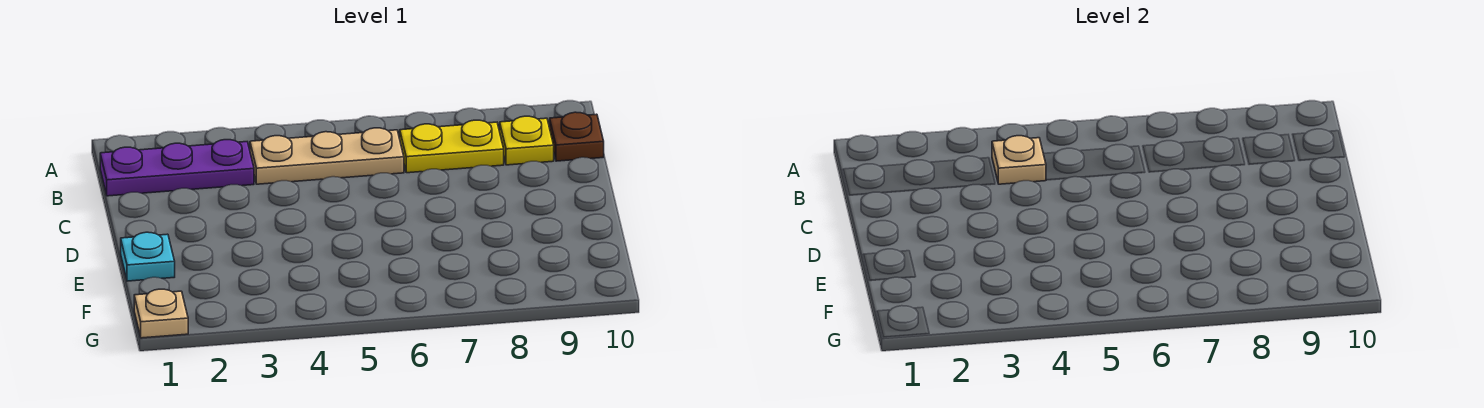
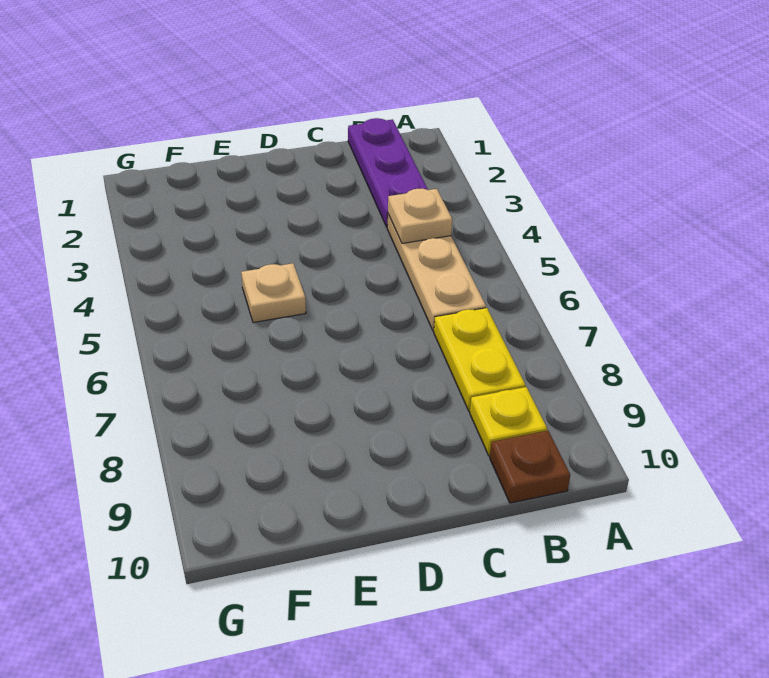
cyan 1x1 plate [121,232,175,281] -> none
tan 1x1 plate [134,289,188,338] -> tan 1x1 plate moved to [241,263,306,323]

